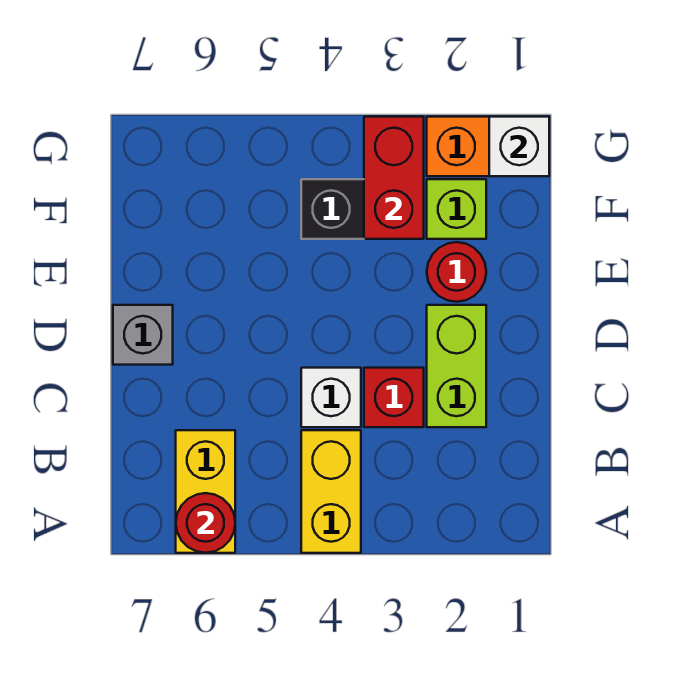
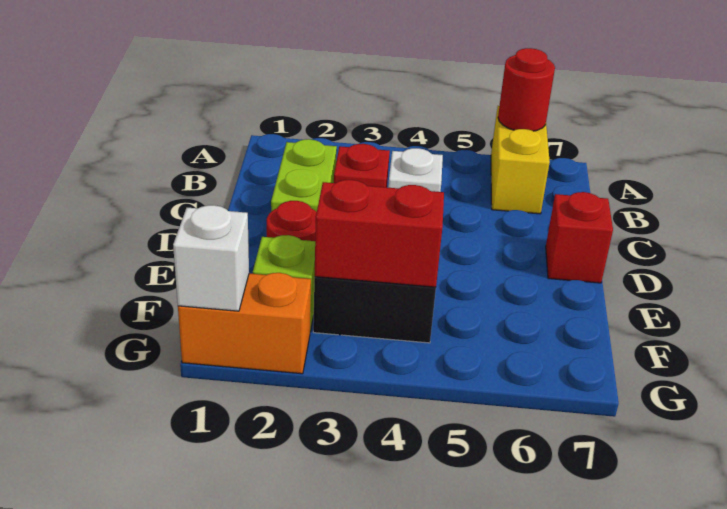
yellow 1x2 brick [301,430,361,553] -> none
grey 1x1 brick [113,305,173,365] -> red 1x1 brick [546,192,613,283]
red 1x2 brick [364,117,424,239] -> red 1x2 brick turned to [315,180,444,287]

